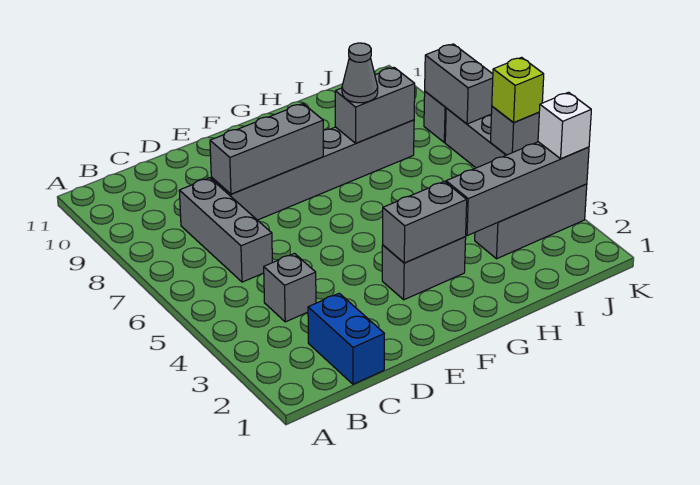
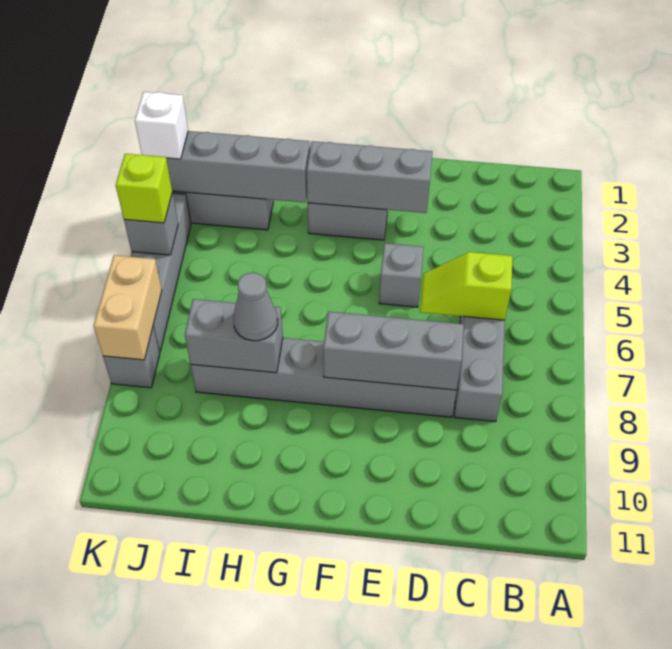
blue 1x2 brick [308,293,384,384] -> none
grey 1x1 brick [264,254,316,322] -> grey 1x1 brick moved to [379,243,424,307]
none -> lime 1x2 slope [420,252,512,320]
grey 1x2 brick [383,182,467,263] -> grey 1x3 brick [307,141,432,213]
grey 1x2 brick [425,44,493,124] -> tan 1x2 brick [94,255,162,360]

